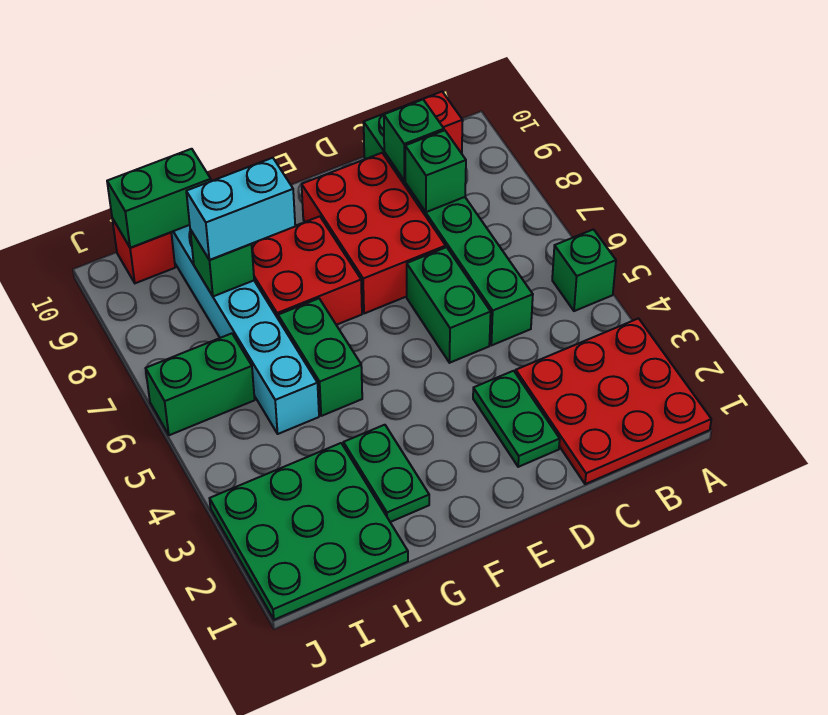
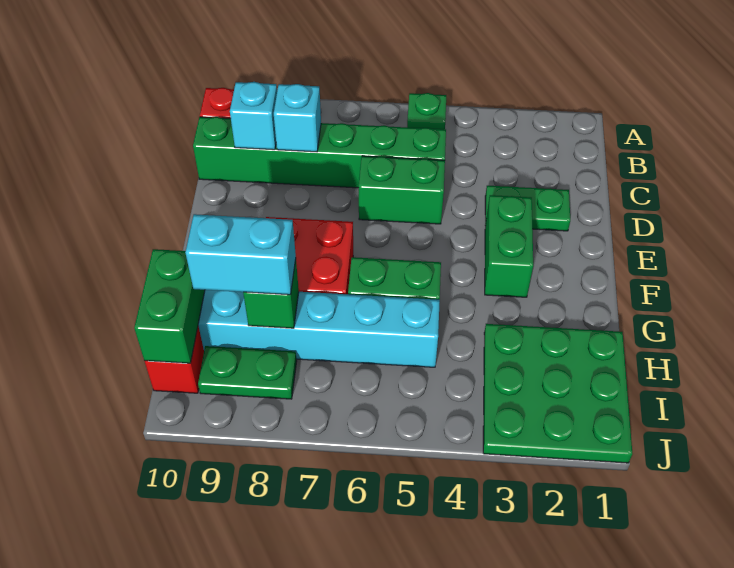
red 3x3 plate [516,319,711,484] -> none
green 1x1 brick [552,229,616,311] -> green 1x1 plate [407,93,446,129]
green 1x1 brick [405,130,466,212] -> cyan 1x1 brick [274,84,321,152]
green 1x1 brick [384,100,444,181] -> cyan 1x1 brick [230,82,277,150]
red 2x3 brick [302,153,446,314] -> none
green 1x2 plate [343,425,429,522] -> green 1x2 plate moved to [198,346,297,399]
cyan 1x2 brick [186,158,295,260] -> cyan 1x2 brick turned to [185,214,296,295]
green 1x2 brick [146,333,255,435] -> green 1x2 brick moved to [485,195,533,297]

